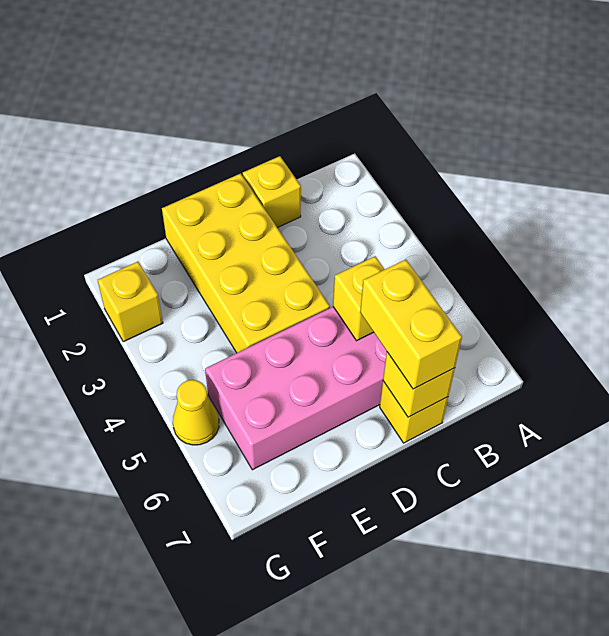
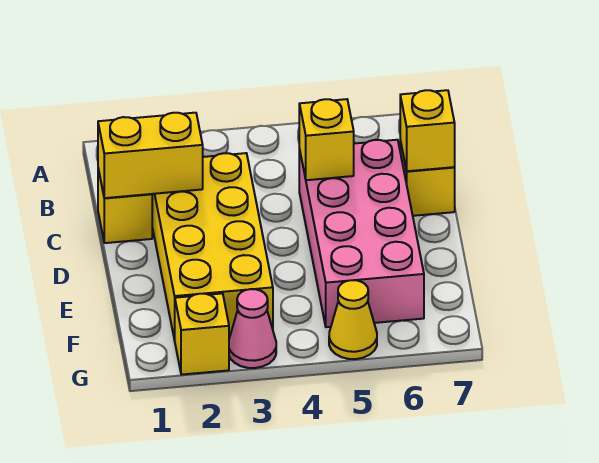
yellow 1x2 brick [360,260,462,389] -> yellow 1x2 brick moved to [98,113,203,198]
yellow 2x4 brick [162,174,330,353] -> yellow 2x4 brick turned to [152,153,273,340]
none -> pink 1x1 cone [229,289,276,368]

